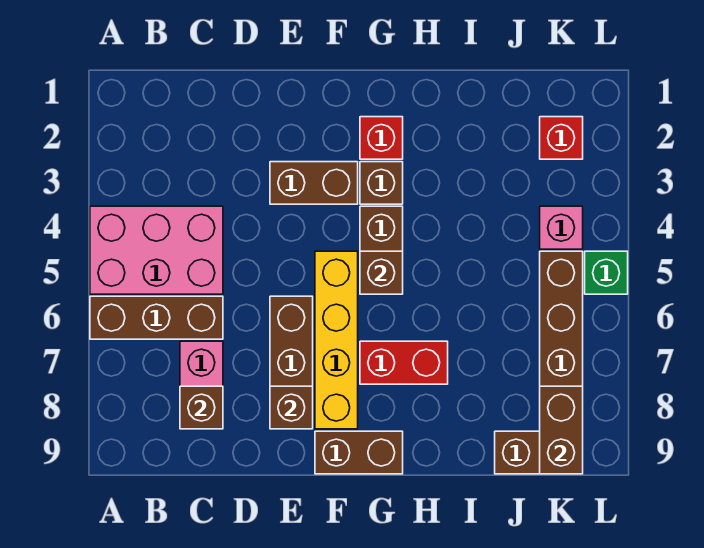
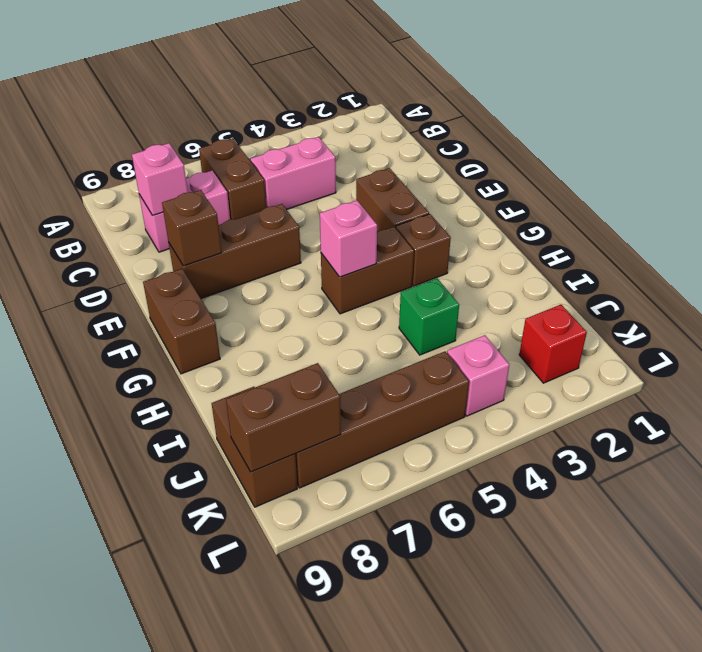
pink 2x3 brick [90,206,223,294] -> pink 1x2 brick [250,137,336,210]
brown 1x3 brick [90,296,223,339] -> brown 1x2 brick [199,138,266,220]
brown 1x1 brick [180,386,223,429] -> pink 1x1 brick [132,143,188,215]
yellow 1x4 brick [315,251,358,429] -> none
red 1x1 brick [360,117,403,159] -> none
brown 1x1 brick [360,251,403,294] -> pink 1x1 brick [320,200,377,277]
red 1x2 brick [360,341,448,384] -> none
green 1x1 brick [585,251,628,294] -> green 1x1 brick moved to [399,278,459,355]

